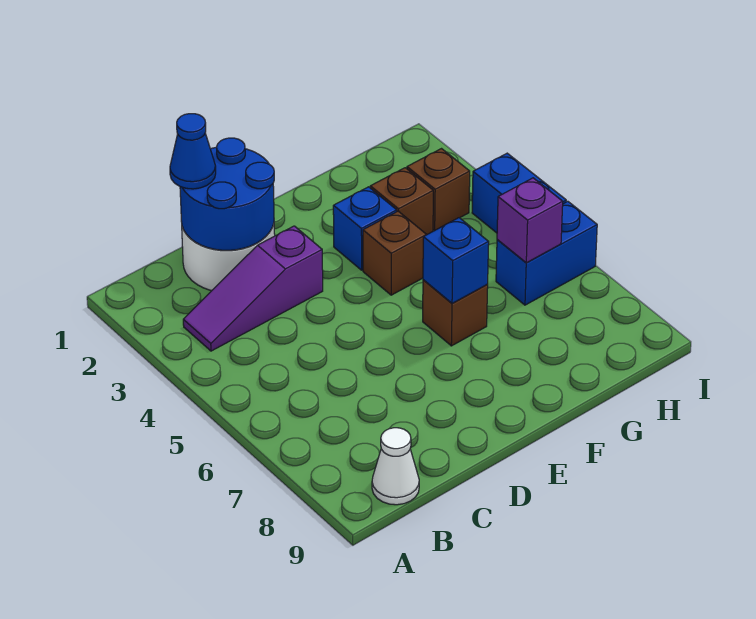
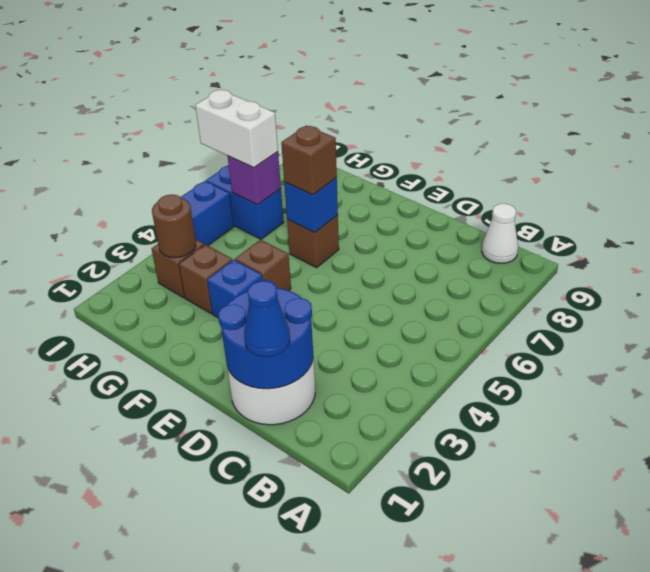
purple 1x3 slope [183,226,323,351] -> none
none -> brown 1x1 brick [281,126,337,195]
none -> brown 1x1 round brick [152,195,196,258]
none -> white 1x2 brick [195,90,278,168]

